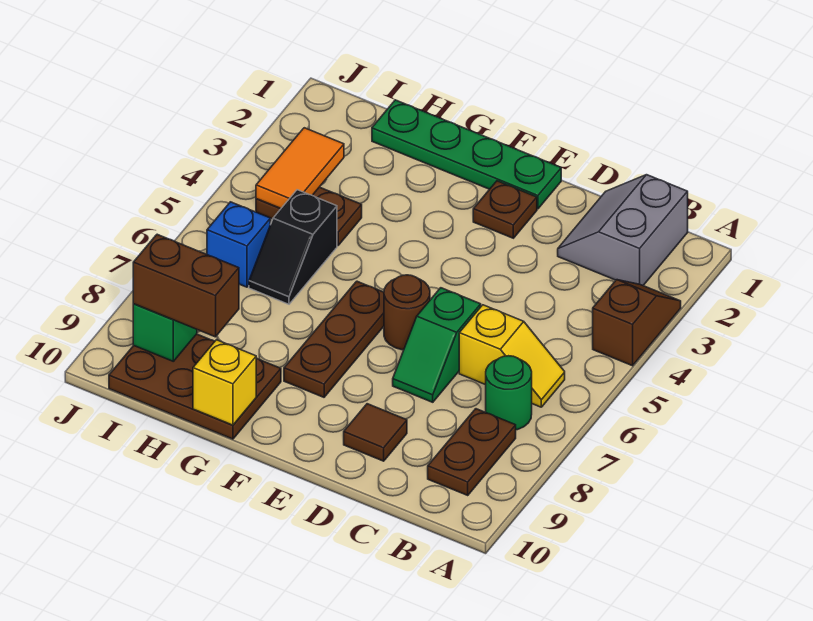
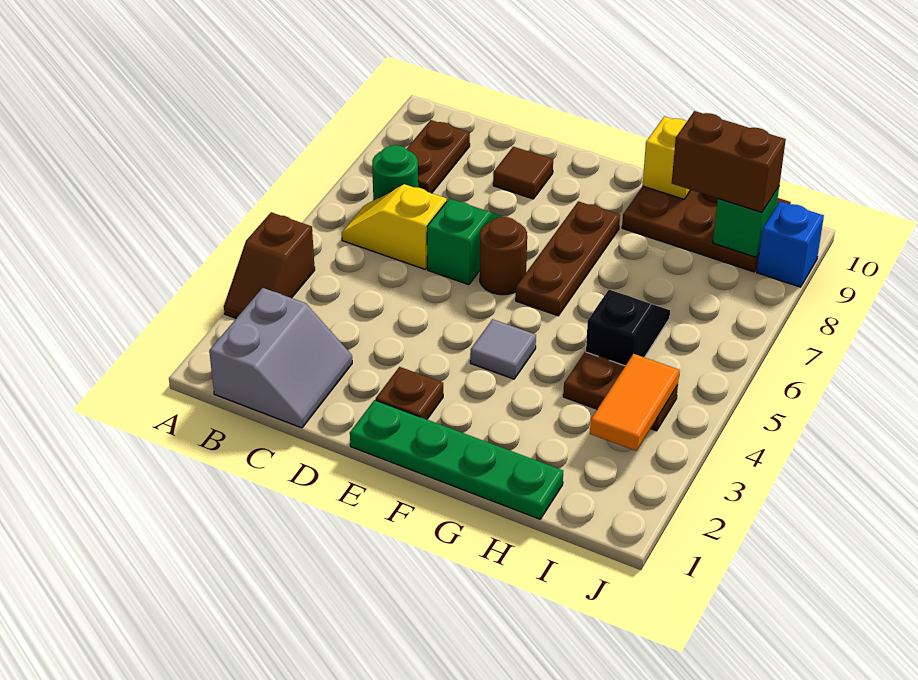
none -> grey 1x1 tile [470,319,536,379]
blue 1x1 brick [207,202,270,287] -> blue 1x1 brick moved to [757,202,824,287]

